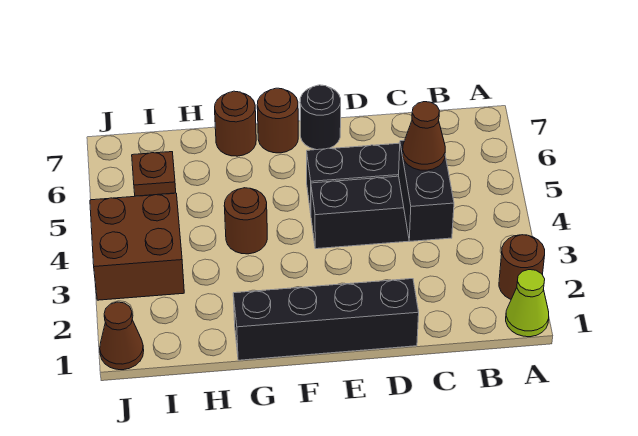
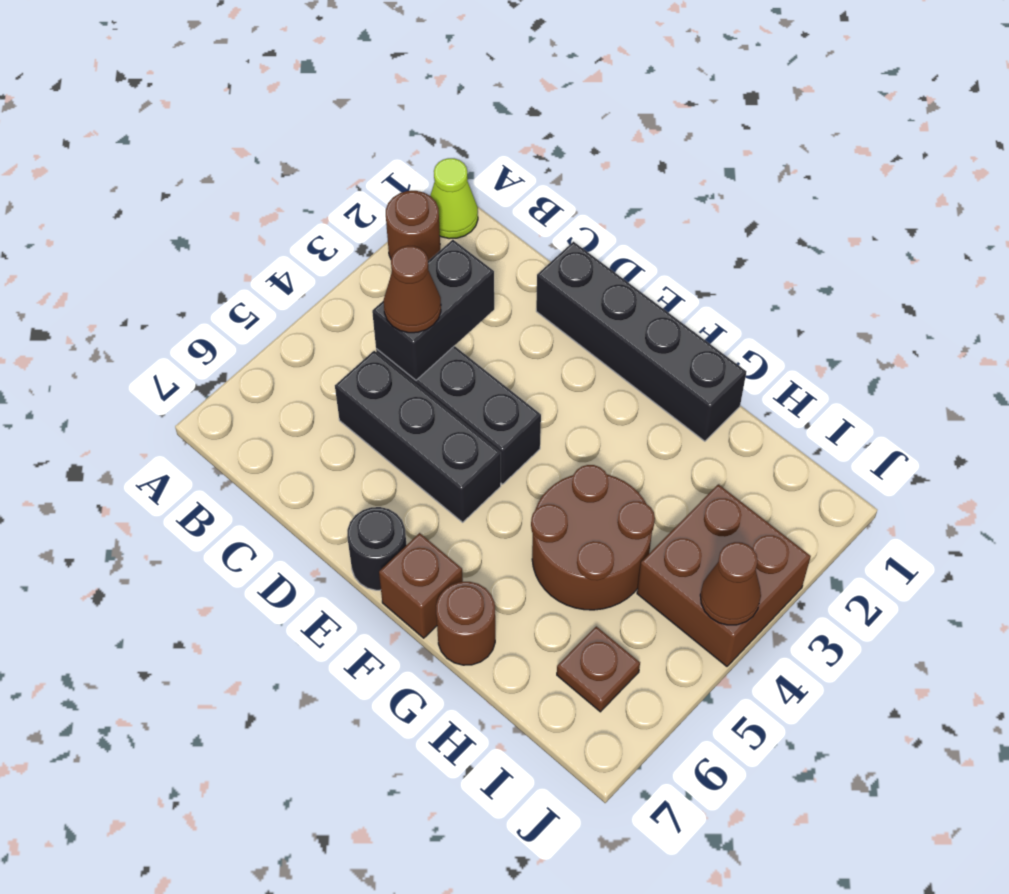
brown 1x1 round brick [257,88,298,153] -> brown 1x1 brick [379,533,463,638]
brown 1x1 round brick [224,188,267,254] -> brown 2x2 round brick [531,465,655,610]
brown 1x1 cone [100,302,144,370] -> brown 1x1 cone moved to [700,542,761,625]

